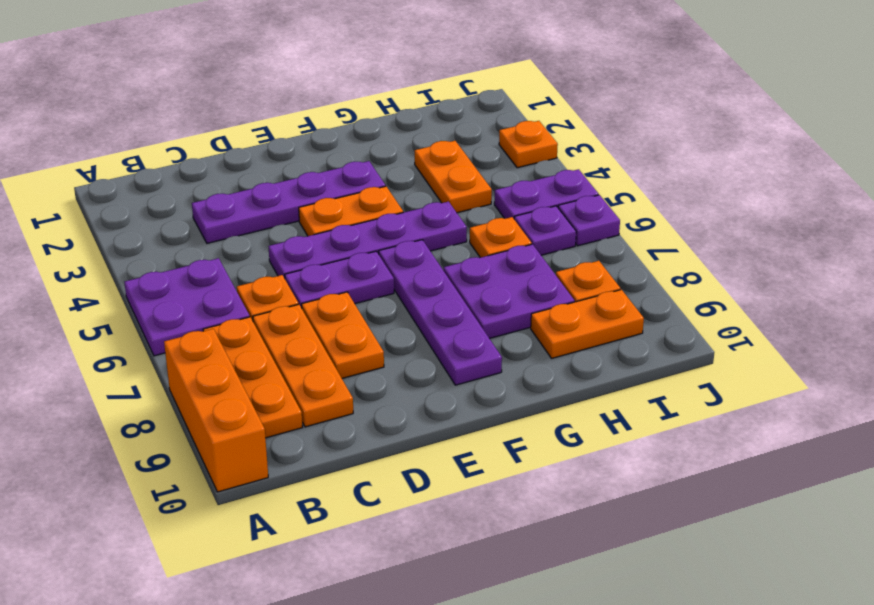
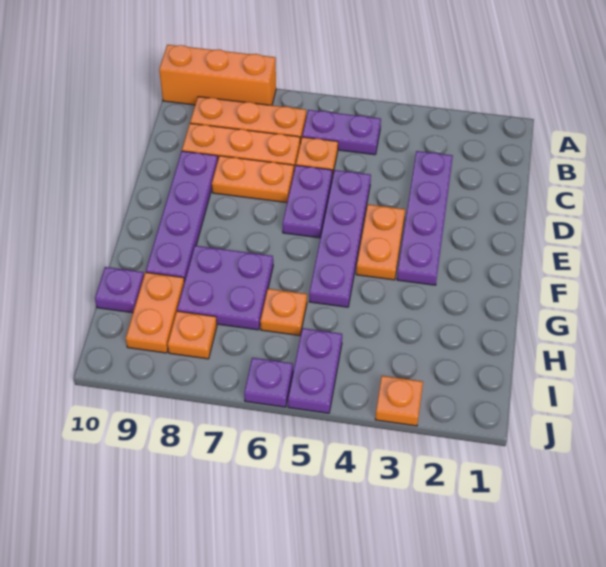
purple 2x2 plate [124,258,250,356] -> purple 1x2 plate [302,110,381,155]
purple 1x4 plate [379,240,502,385] -> purple 1x4 plate turned to [146,151,218,282]
orange 1x2 plate [415,141,492,213] -> none
purple 1x1 plate [514,206,576,255] -> purple 1x1 plate moved to [95,267,144,313]

